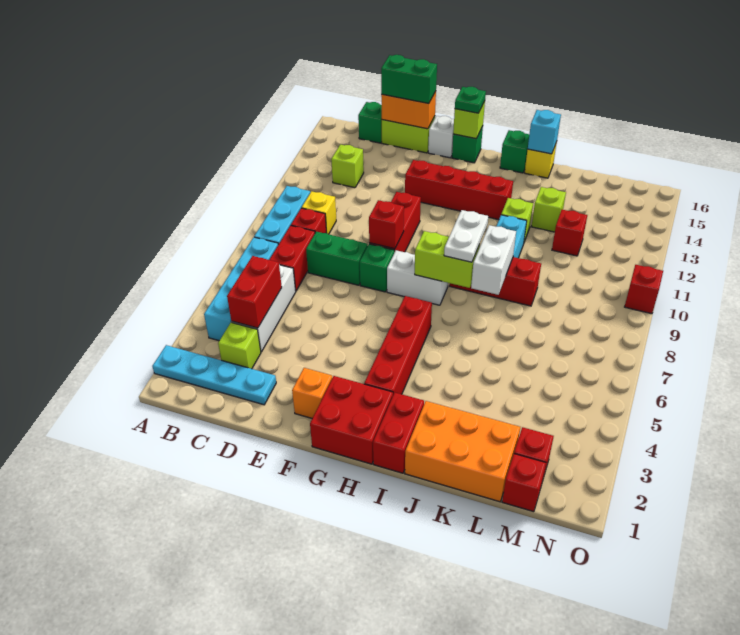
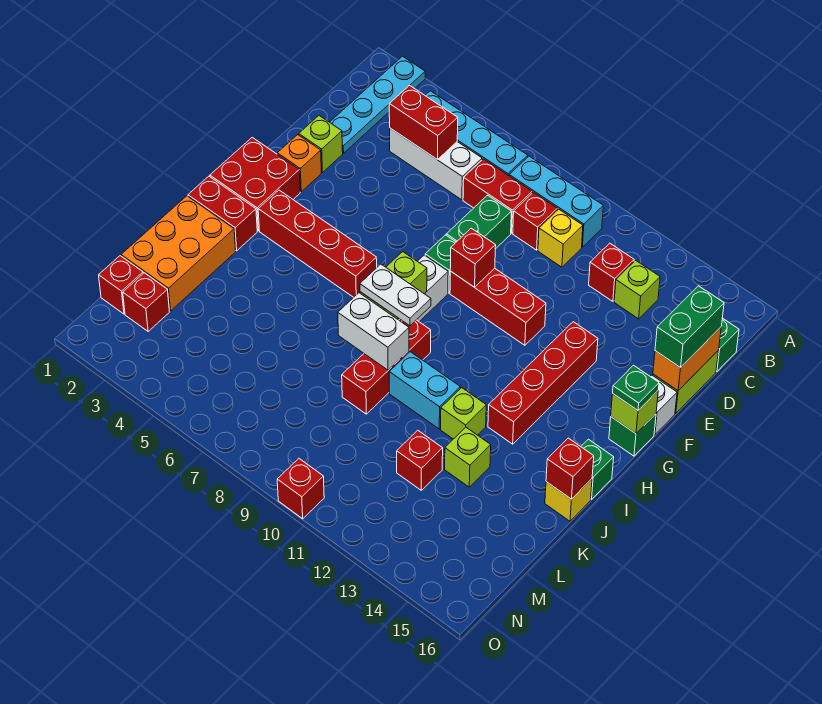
lime 1x1 brick [218,322,261,369] -> lime 1x1 brick moved to [299,116,343,172]
none -> red 1x1 brick [589,243,634,301]
cyan 1x1 brick [528,110,561,154] -> red 1x1 brick [546,438,594,499]

